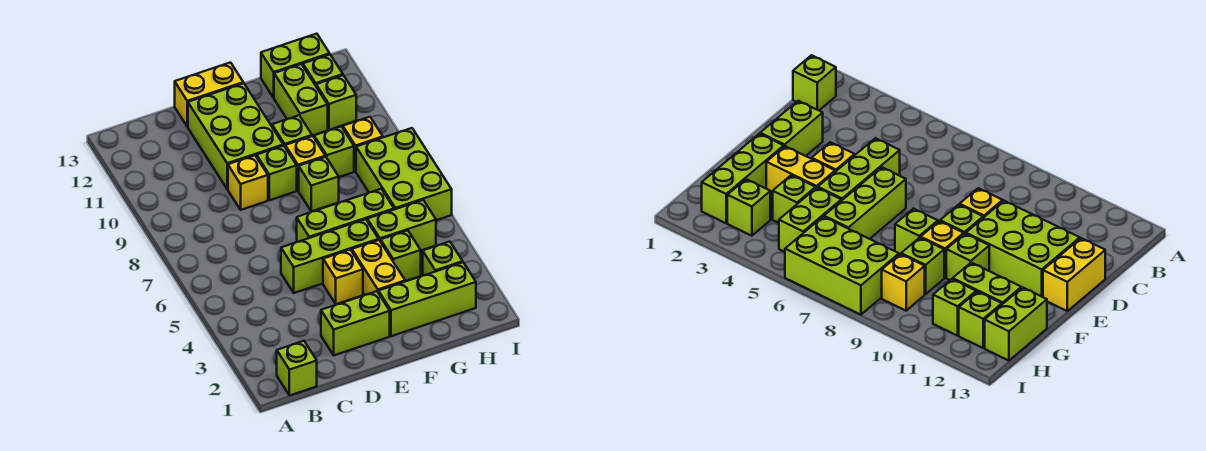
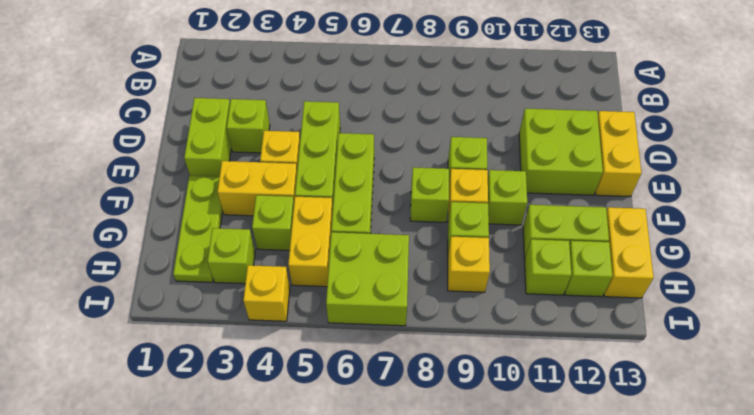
lime 1x1 brick [277,341,317,396] -> lime 1x1 brick moved to [227,99,270,153]
yellow 1x1 brick [228,155,268,210] -> yellow 1x1 brick moved to [243,265,290,321]
lime 2x3 brick [188,83,283,189] -> lime 2x2 brick [519,109,603,195]
lime 1x3 brick [378,262,476,336] -> lime 1x3 plate [173,176,223,282]
lime 1x2 brick [367,200,436,251] -> yellow 1x2 brick [288,197,333,287]
lime 1x2 brick [261,34,330,98] -> yellow 1x2 brick [604,207,654,298]
lime 2x3 brick [356,128,452,220] -> lime 2x2 brick [326,232,409,326]

